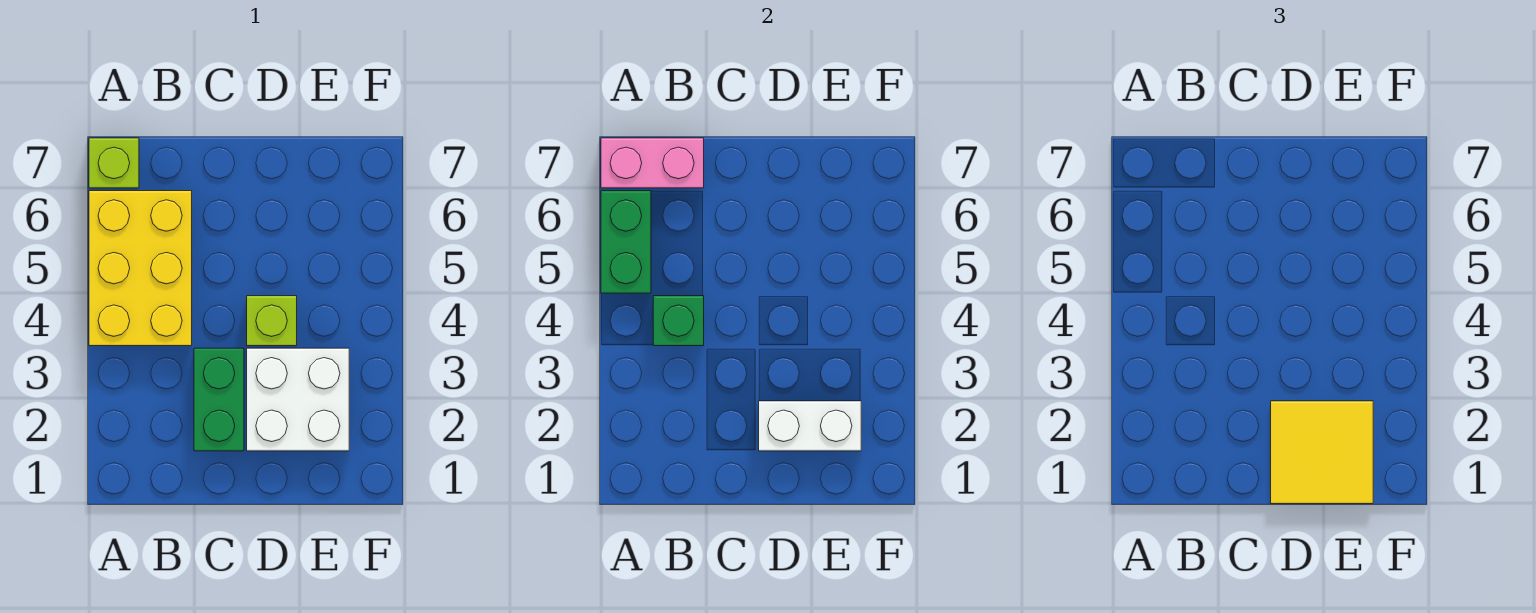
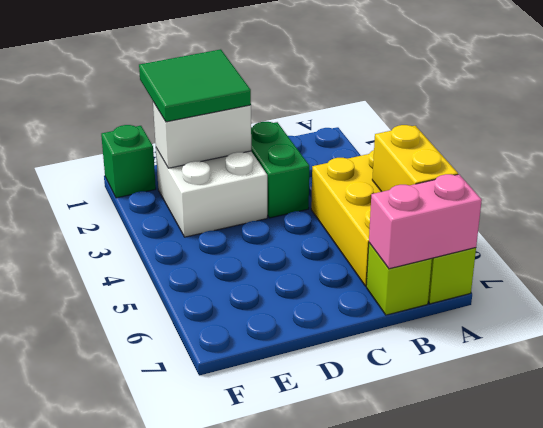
green 1x2 brick [601,191,651,293] -> yellow 1x2 brick [372,125,458,192]
green 1x1 brick [653,296,704,346] -> green 1x1 brick moved to [101,125,156,198]
yellow 2x2 tile [1271,401,1373,504] -> green 2x2 tile [139,49,251,122]
lime 1x1 brick [247,296,297,346] -> lime 1x1 brick moved to [366,243,432,315]

